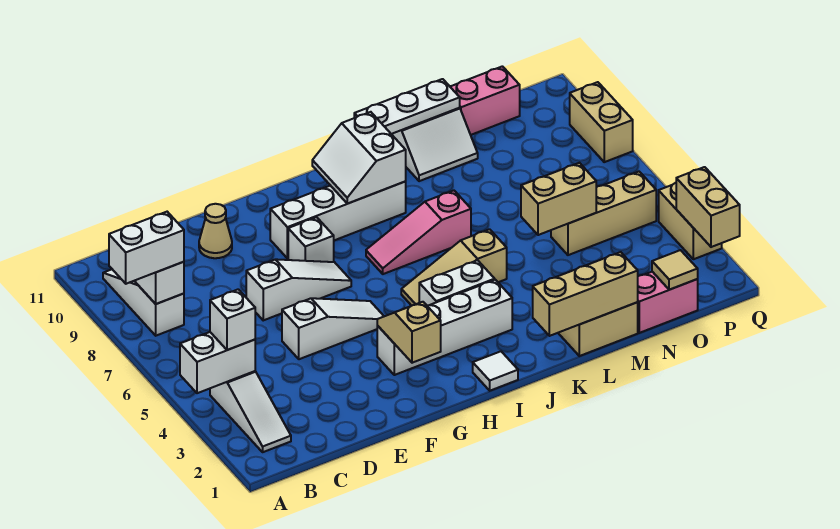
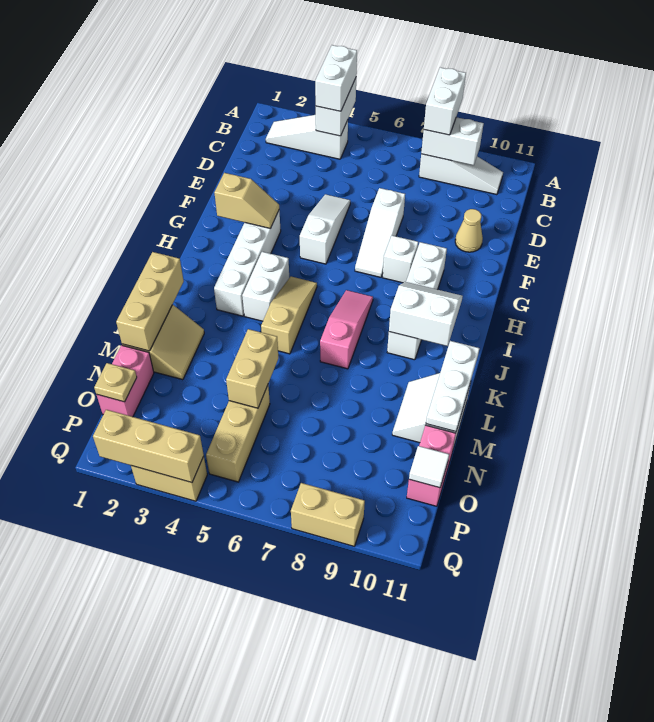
white 1x1 brick [210,289,255,350] -> white 1x2 brick [315,45,357,111]
white 1x3 slope [282,298,384,359] -> white 1x3 slope turned to [300,194,350,264]
white 1x1 tile [473,351,518,391] -> white 1x1 tile moved to [409,446,449,488]
tan 1x1 tile [652,250,698,290] -> tan 1x1 plate [94,363,137,402]
tan 1x2 brick [676,167,740,247] -> tan 1x3 brick [93,410,204,482]

